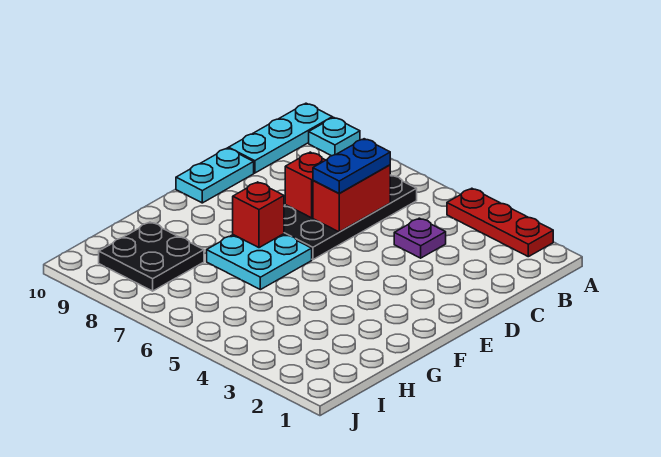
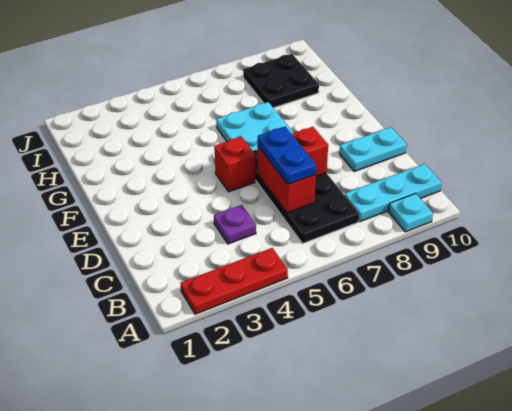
cyan 1x3 plate [229,103,332,173] -> cyan 1x3 plate turned to [345,164,442,222]
cyan 1x2 plate [176,148,254,203] -> cyan 1x2 plate turned to [339,127,407,171]
red 1x1 brick [233,182,284,248] -> red 1x1 brick moved to [214,137,255,192]

